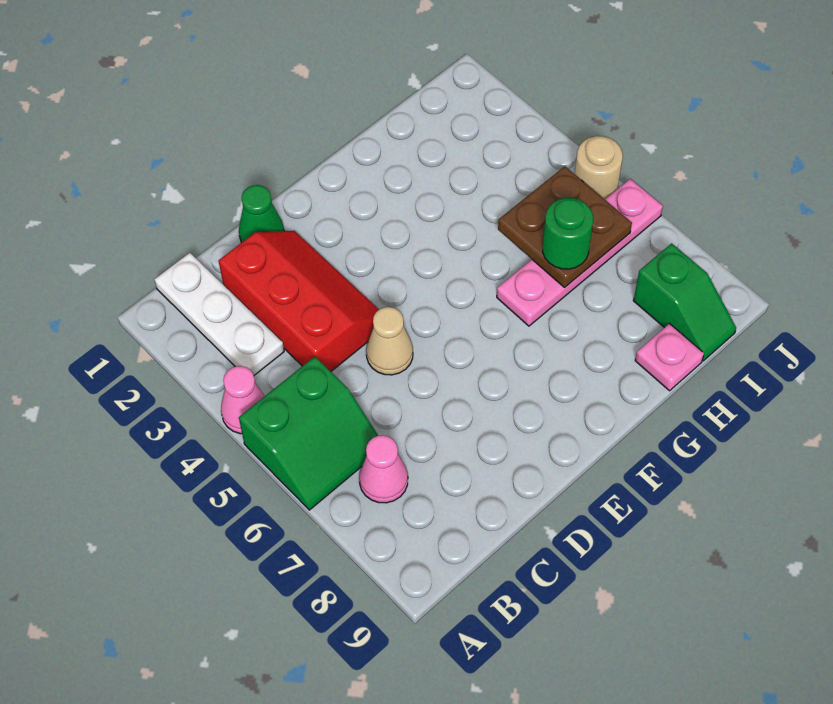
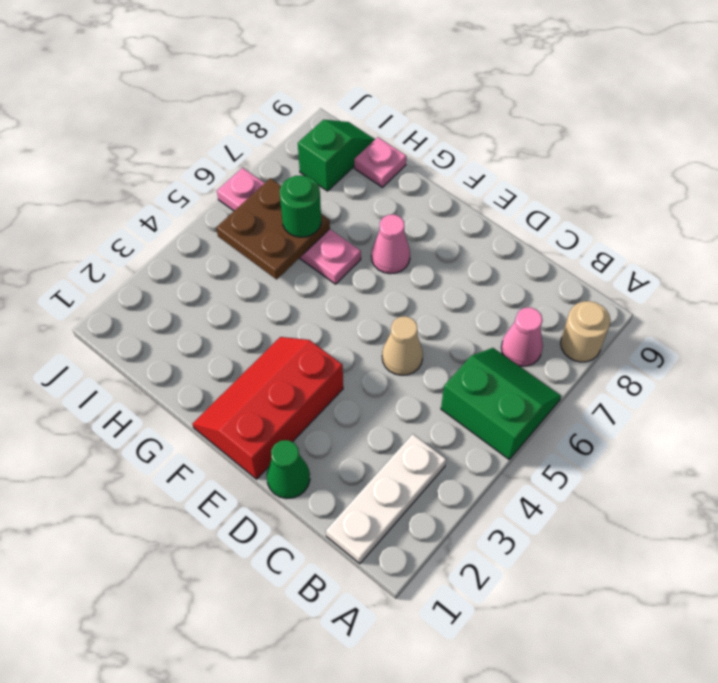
pink 1x1 cone [221,366,265,434] -> pink 1x1 cone moved to [371,214,410,274]
red 2x3 slope [219,231,379,371] -> red 2x3 slope moved to [192,337,343,479]
tan 1x1 round brick [575,136,623,199] -> tan 1x1 round brick moved to [561,301,611,362]

